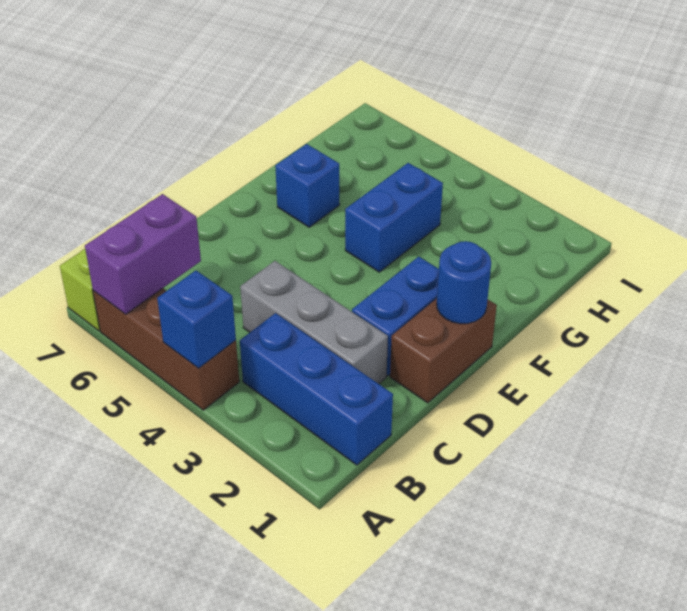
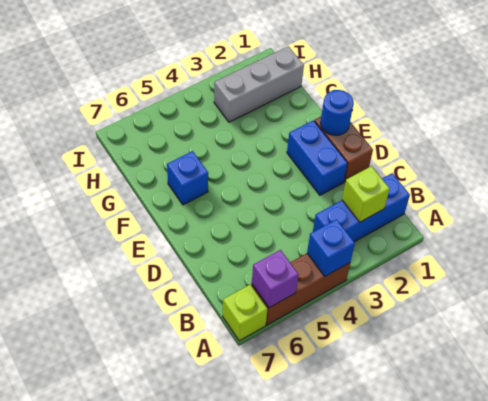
purple 1x2 brick [85,194,201,314] -> purple 1x1 brick [252,250,298,308]
none -> lime 1x1 brick [342,166,390,222]
grey 1x3 brick [240,261,388,384] -> grey 1x3 brick moved to [214,46,304,122]
blue 1x2 brick [345,163,443,272] -> none

